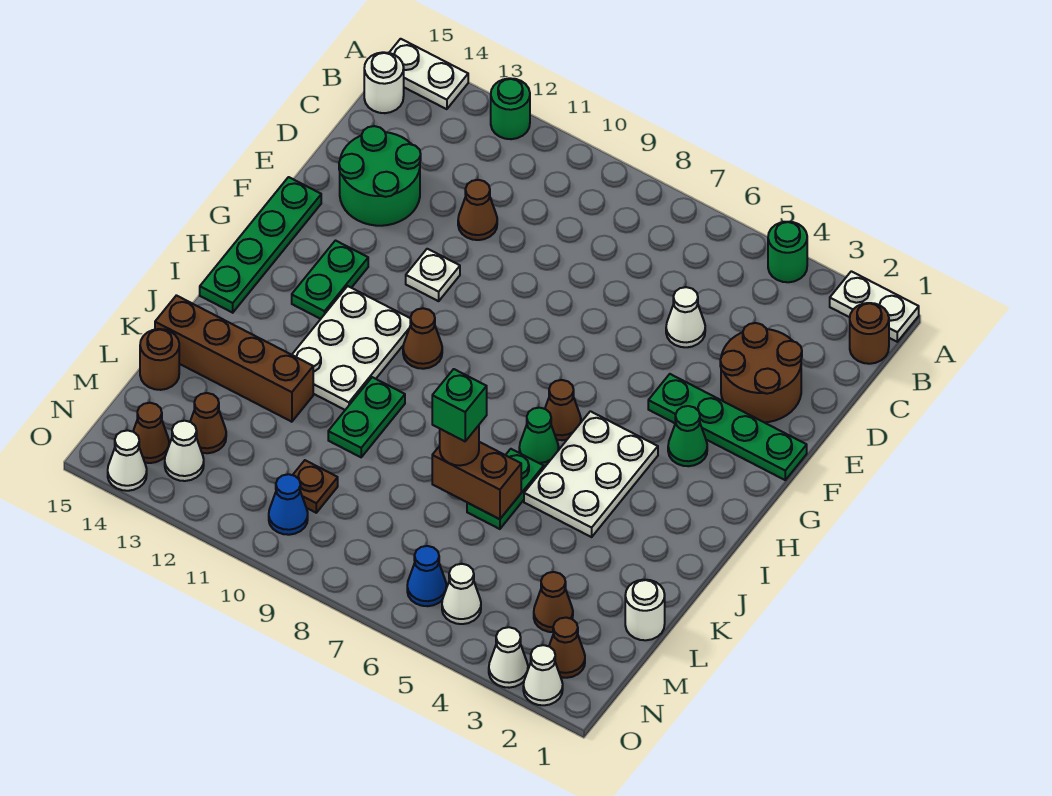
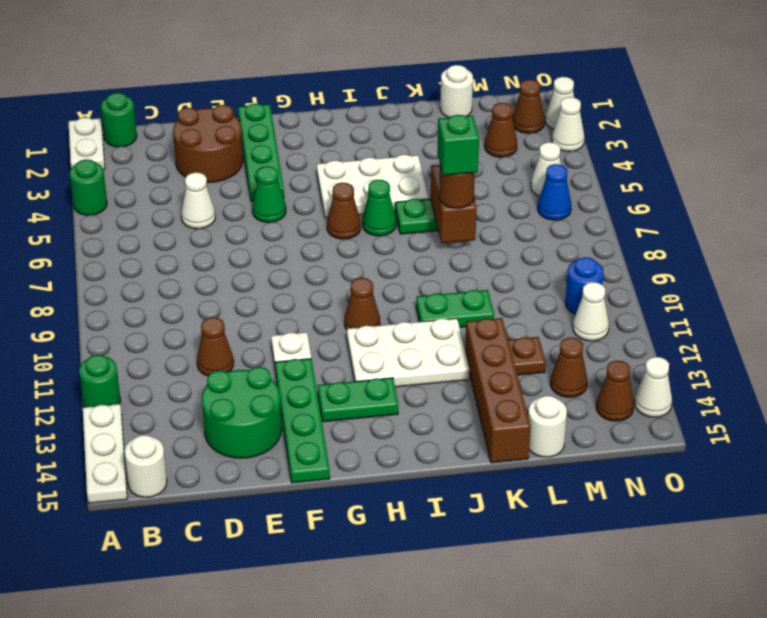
white 1x2 plate [389,39,468,109] -> white 1x3 plate [83,404,127,503]
brown 1x1 round brick [850,303,889,364] -> green 1x1 round brick [101,93,137,147]
green 1x4 plate [200,177,321,313] -> green 1x4 plate turned to [275,358,330,483]
green 1x1 cone [668,406,707,466] -> green 1x1 cone moved to [252,166,286,222]
brown 1x1 round brick [140,329,179,390] -> white 1x1 round brick [528,396,567,457]
brown 1x1 plate [293,460,338,513] -> brown 1x1 plate moved to [508,337,546,375]
blue 1x1 cone [269,474,308,535] -> blue 1x1 round brick [565,257,604,314]
white 1x1 cone [165,421,204,481] -> white 1x1 cone moved to [573,282,609,341]

